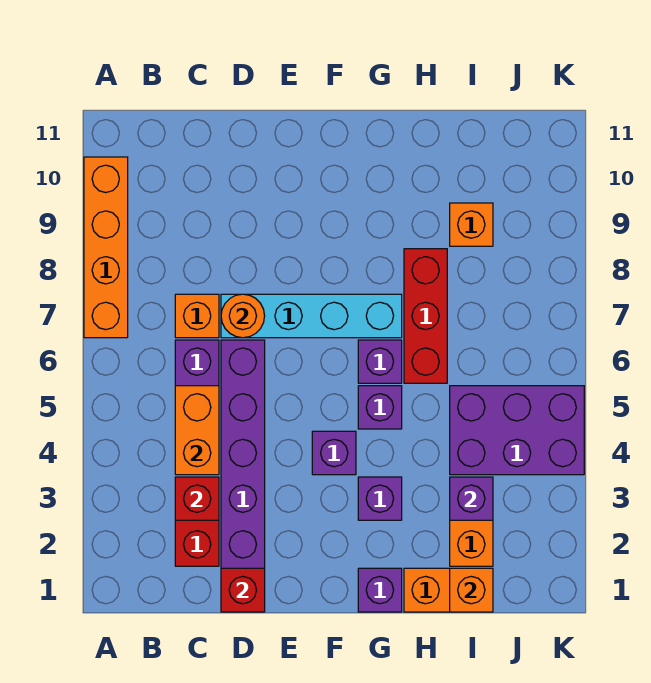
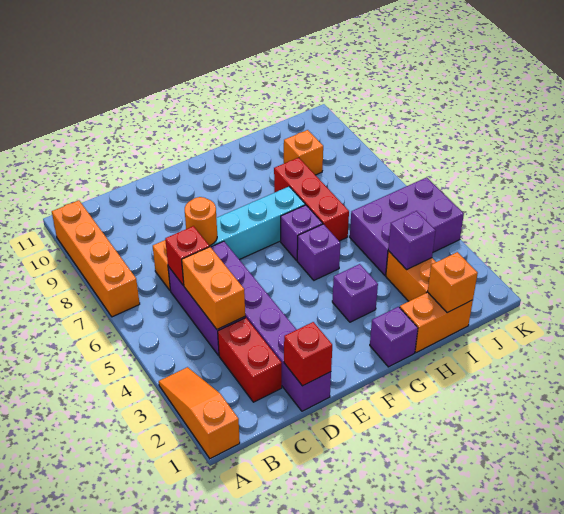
none -> orange 1x3 slope [159,367,240,459]
red 1x1 brick [175,477,219,520] -> red 1x1 brick moved to [165,226,209,285]
purple 1x1 brick [312,431,356,475] -> none

